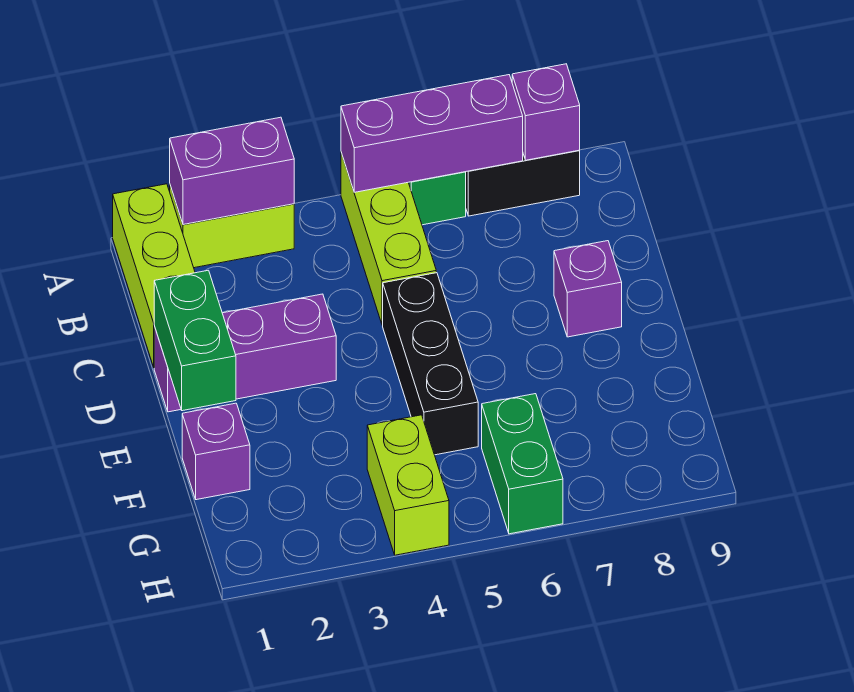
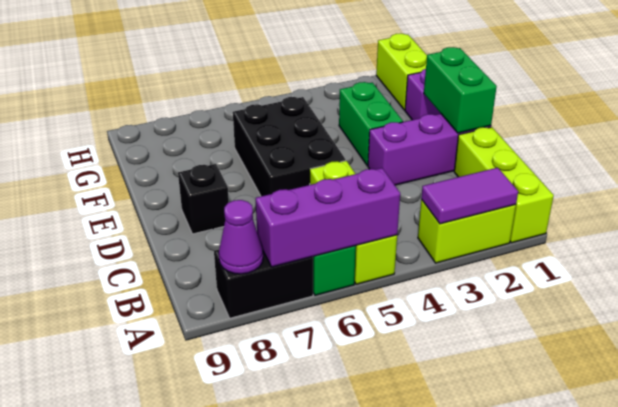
purple 1x2 brick [170,117,294,225] -> purple 1x2 tile [421,168,518,224]
purple 1x1 brick [512,64,580,160] -> purple 1x1 cone [219,200,263,274]
black 1x3 brick [383,273,478,455] -> black 2x3 brick [233,97,346,196]
purple 1x1 brick [554,241,622,337] -> black 1x1 brick [178,164,229,234]
lime 1x2 brick [367,415,449,555] -> lime 1x2 brick moved to [376,33,427,110]
green 1x2 brick [482,394,563,534] -> green 1x2 brick moved to [339,82,403,166]

